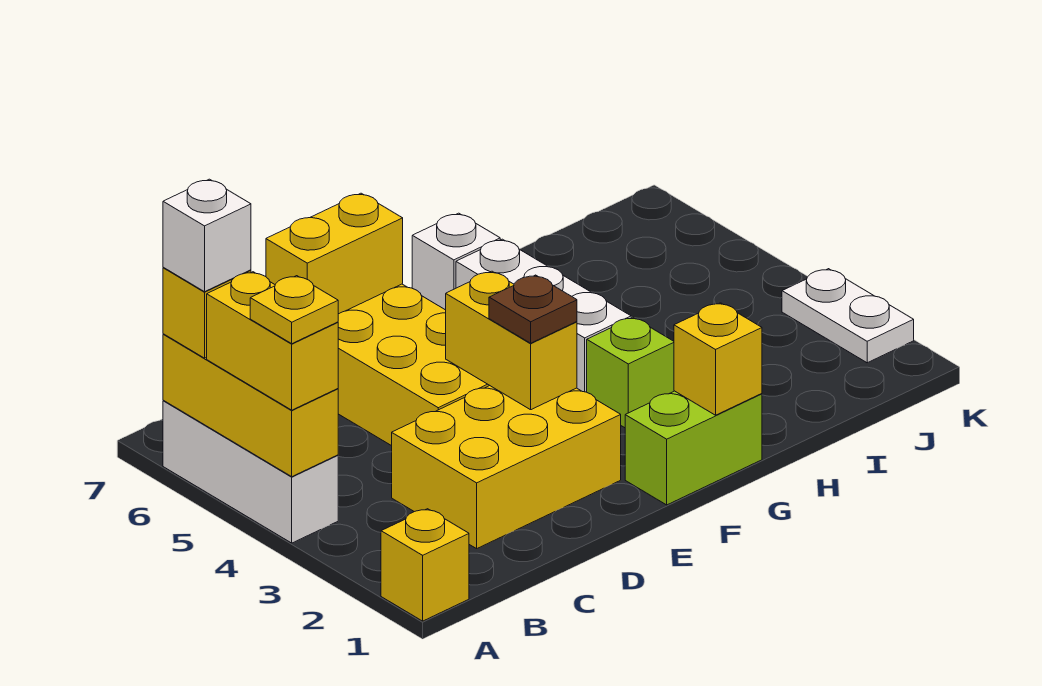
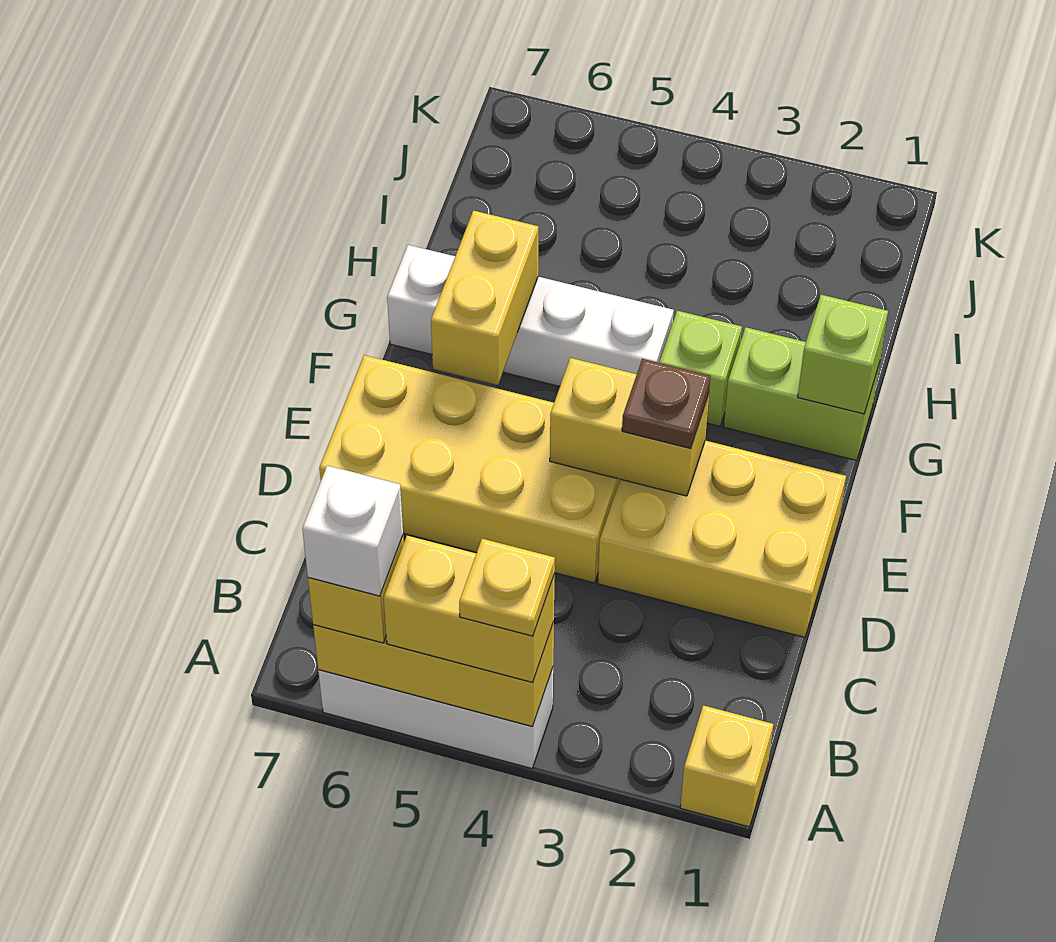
yellow 2x3 brick [392,386,621,549] -> yellow 2x3 brick turned to [598,441,846,637]
yellow 1x2 brick [266,193,403,314] -> yellow 1x2 brick moved to [431,211,538,385]
lime 1x2 brick [625,391,762,505] -> lime 1x2 brick turned to [724,327,880,460]
yellow 1x1 brick [674,303,762,415] -> lime 1x1 brick [798,295,888,414]
white 1x2 plate [782,269,914,363] -> none

